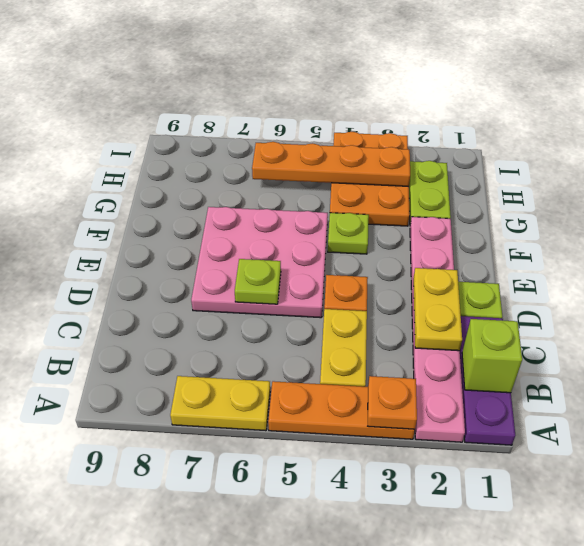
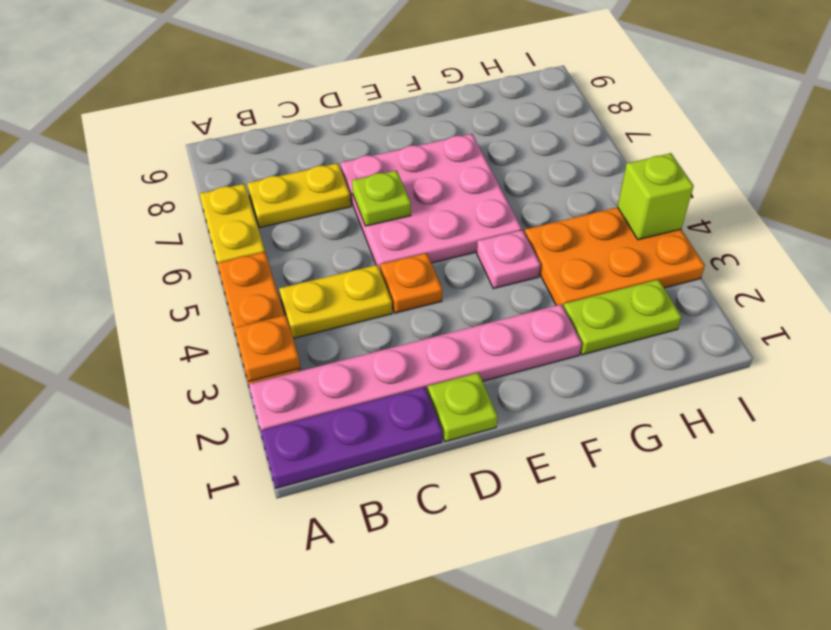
lime 1x1 brick [462,319,522,393] -> lime 1x1 brick moved to [617,153,694,240]
yellow 1x2 plate [413,268,462,351] -> yellow 1x2 plate moved to [247,163,351,228]
lime 1x1 plate [328,213,369,254] -> pink 1x1 plate [477,230,541,289]
orange 1x4 plate [252,142,410,186] -> none

